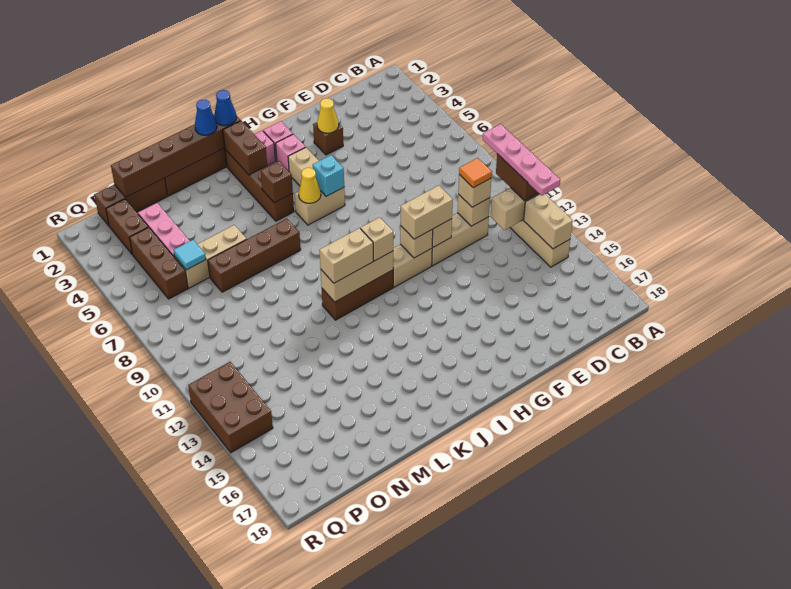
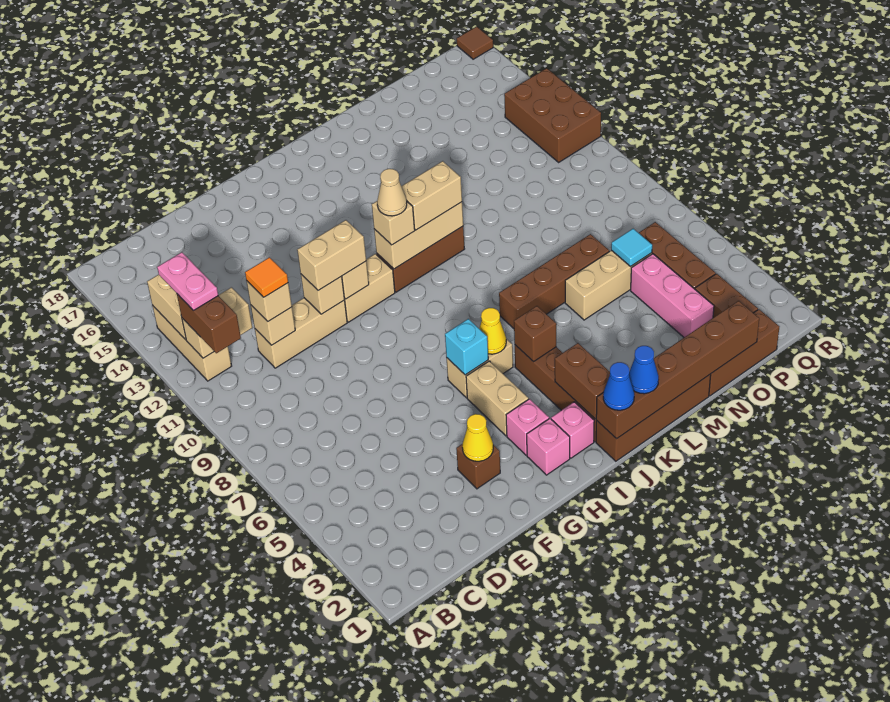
pink 1x4 plate [483,124,560,195] -> pink 1x2 plate [157,252,218,310]
none -> tan 1x1 cone [377,169,407,216]
none -> brown 1x1 tile [457,27,493,59]

